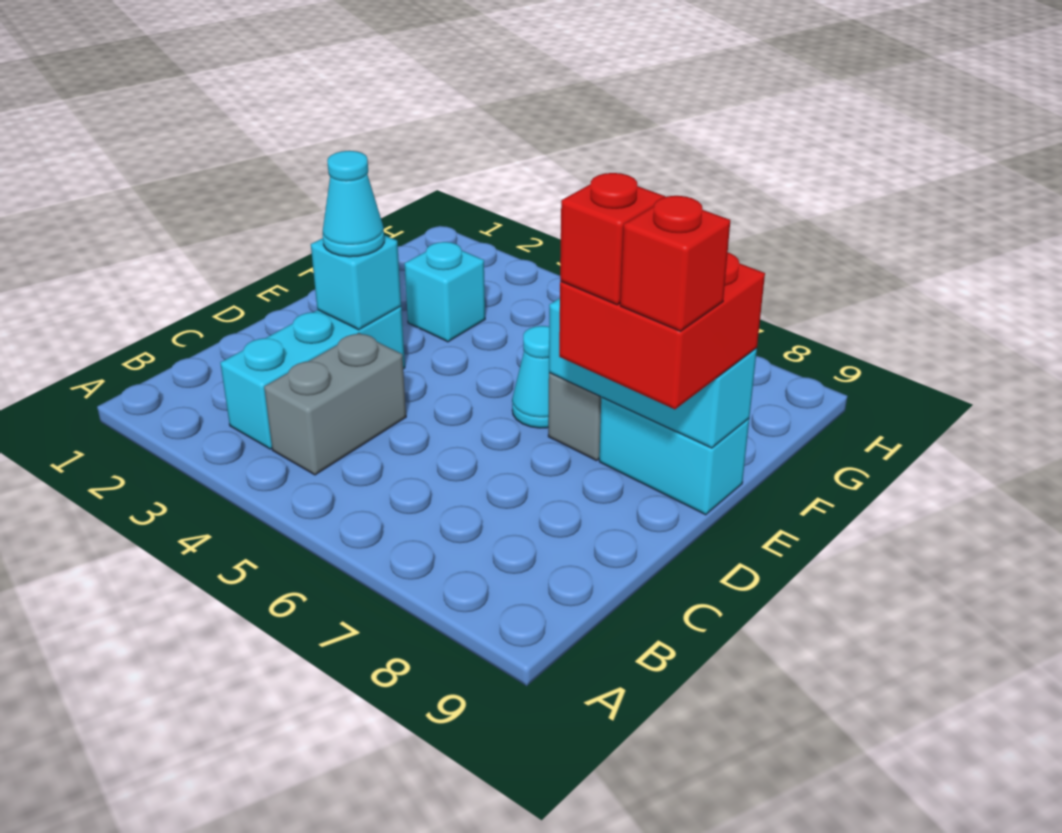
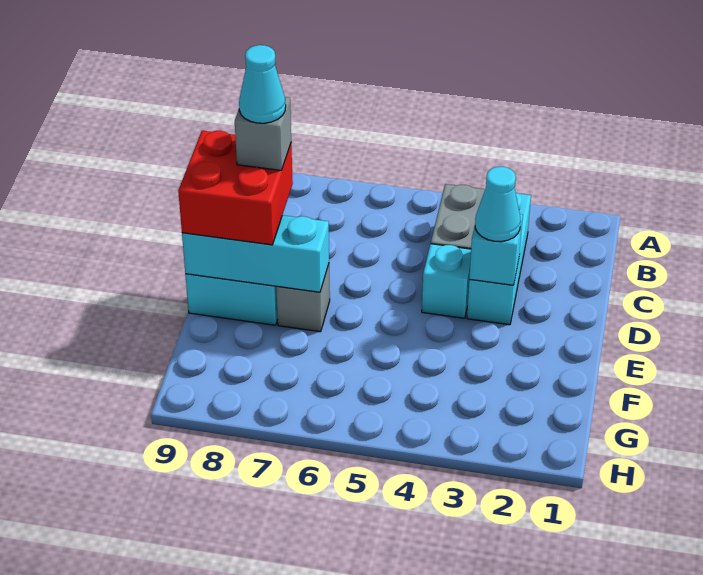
red 1x1 brick [560,173,665,305] -> grey 1x1 brick [235,97,291,170]
red 1x1 brick [620,196,730,331] -> none
cyan 1x1 cone [512,326,549,428] -> cyan 1x1 cone moved to [239,45,286,123]
cyan 1x1 brick [404,242,485,342] -> cyan 1x1 brick moved to [422,244,471,318]

